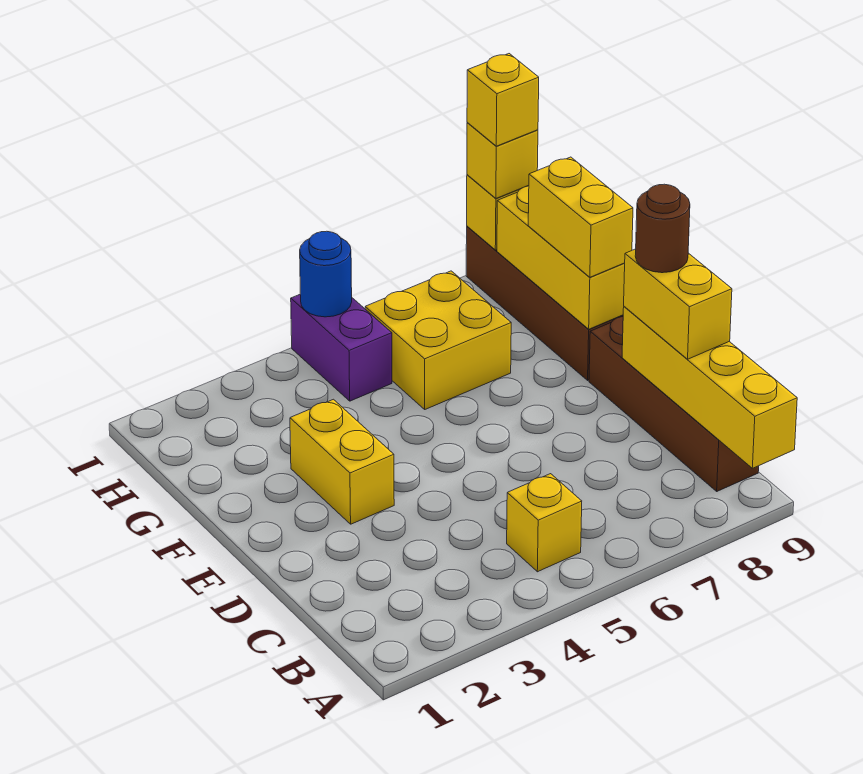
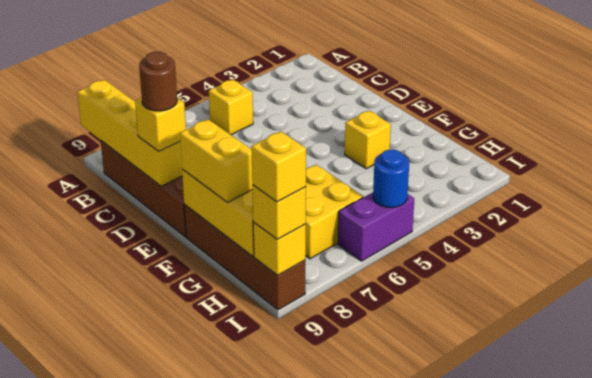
yellow 1x2 brick [624,249,732,359] -> yellow 1x1 brick [135,98,186,151]
yellow 1x2 brick [290,399,394,524] -> yellow 1x1 brick [345,111,391,169]
purple 1x2 brick [291,295,392,401] -> purple 1x2 brick turned to [338,192,414,261]

